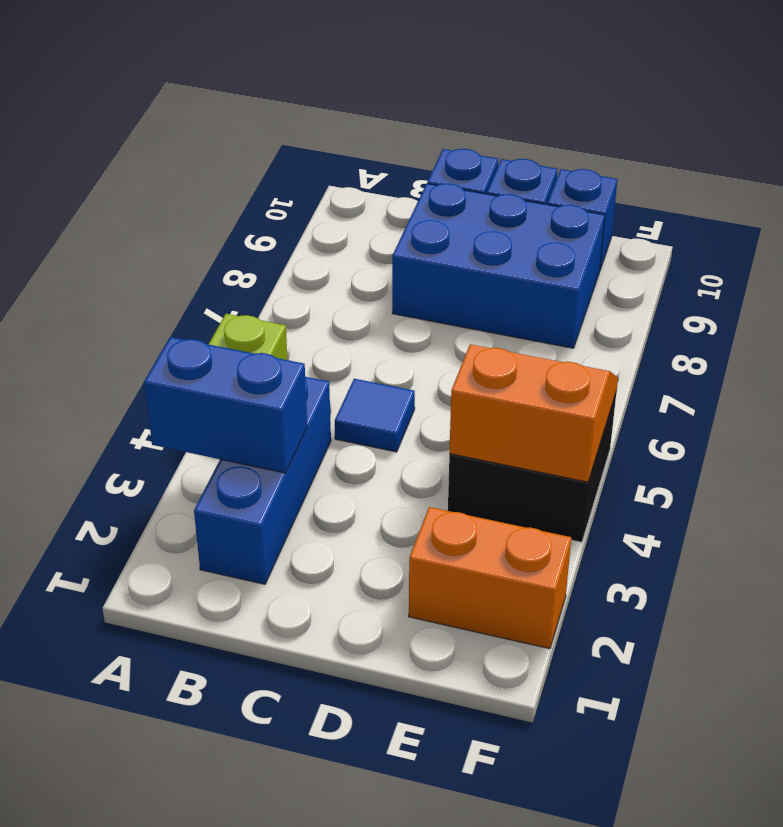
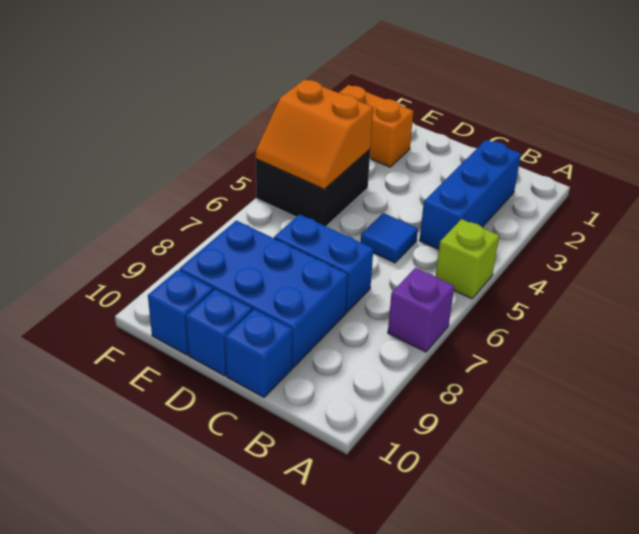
blue 1x2 brick [144,337,307,473] -> blue 1x2 brick moved to [274,214,373,313]
none -> purple 1x1 brick [388,268,454,352]

